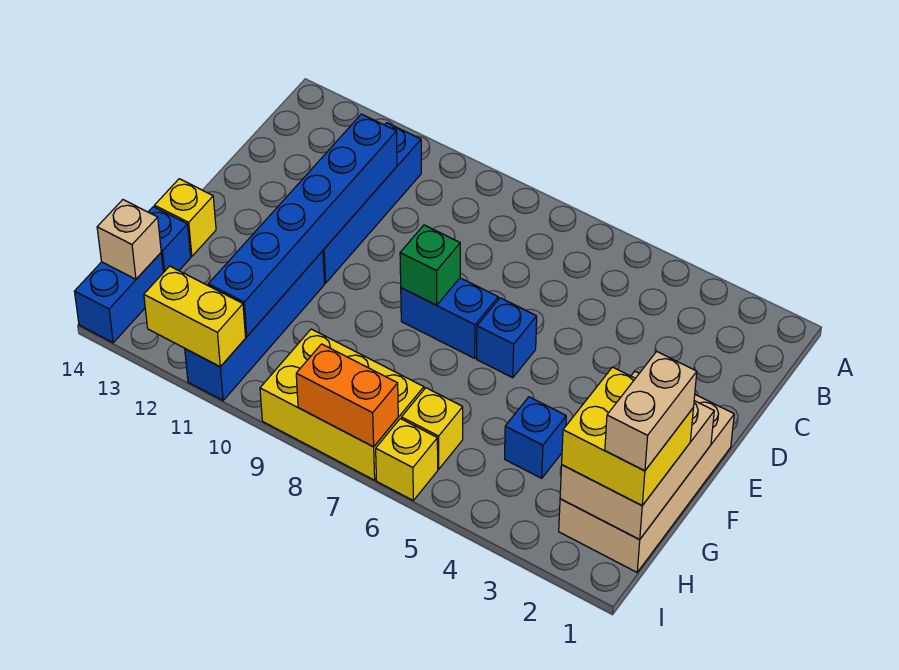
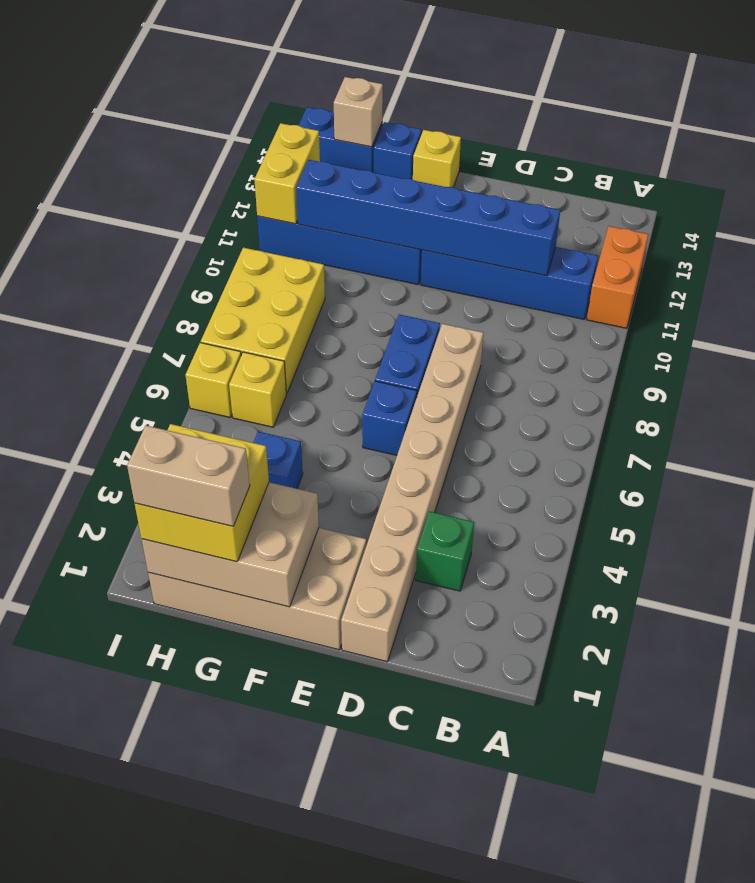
none -> tan 1x8 brick [341,324,483,662]
green 1x1 brick [400,225,460,305] -> green 1x1 brick moved to [416,511,474,591]
orange 1x2 brick [296,344,398,447] -> orange 1x2 brick moved to [587,226,648,328]

